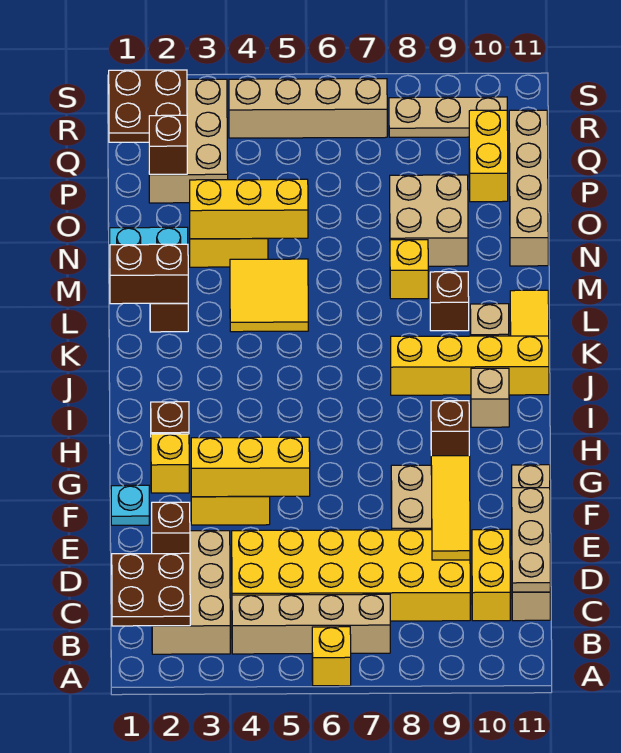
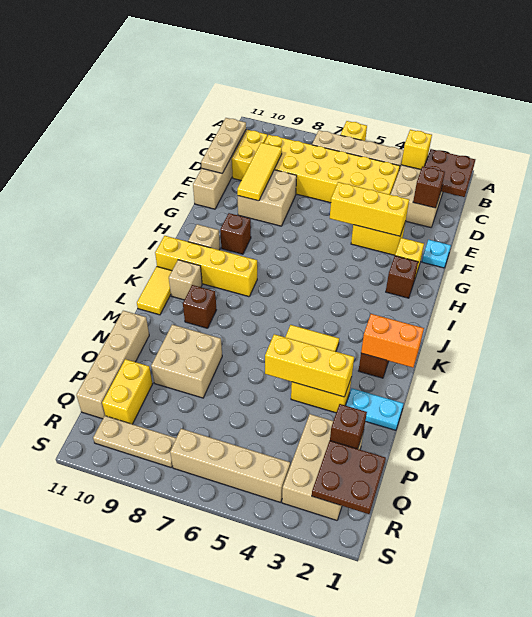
brown 1x2 brick [110,244,188,304] -> orange 1x2 brick [361,314,424,368]
yellow 1x1 brick [390,240,428,299] -> yellow 1x1 brick moved to [401,130,432,169]

